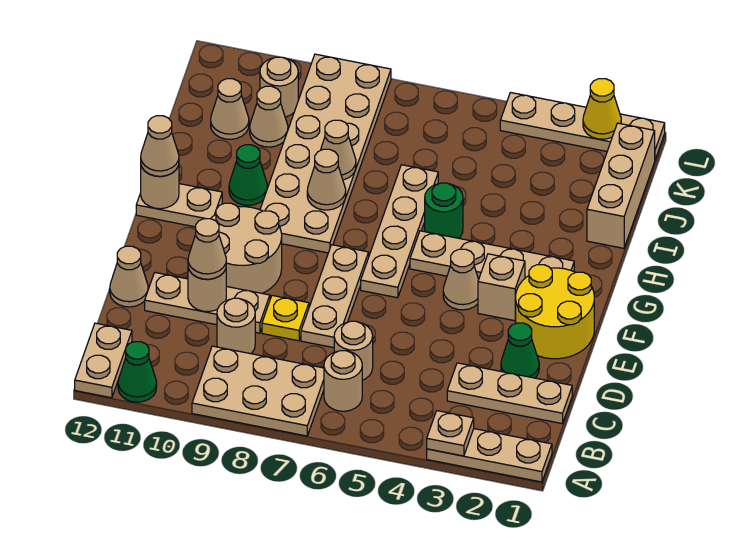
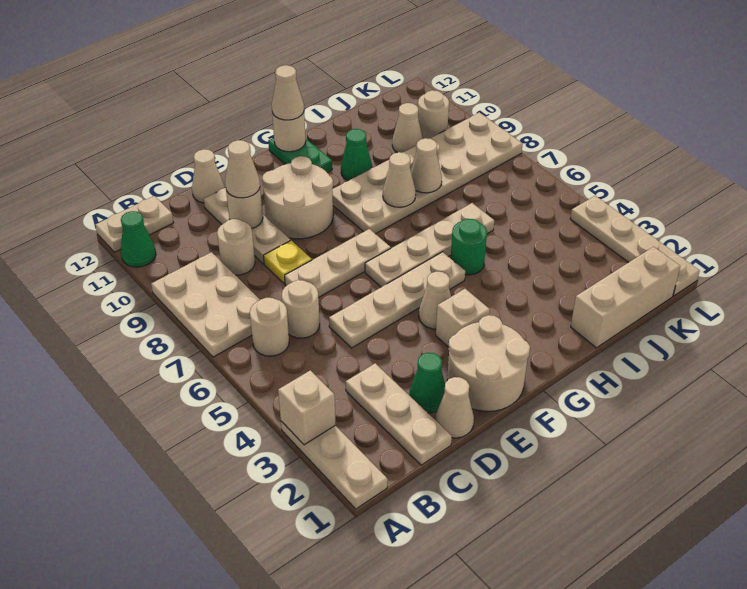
tan 1x1 plate [427,411,474,456] -> tan 1x1 brick [278,370,336,445]
yellow 2x2 round brick [516,265,594,359] -> tan 2x2 round brick [447,315,530,411]
tan 1x4 plate [410,231,574,279] -> tan 1x4 plate turned to [329,252,465,348]
tan 1x2 plate [136,184,222,227] -> green 1x2 plate [268,138,332,173]
tan 1x1 cone [211,79,249,139] -> tan 1x1 cone moved to [435,377,474,438]
yellow 1x1 cone [583,79,621,139] -> none

